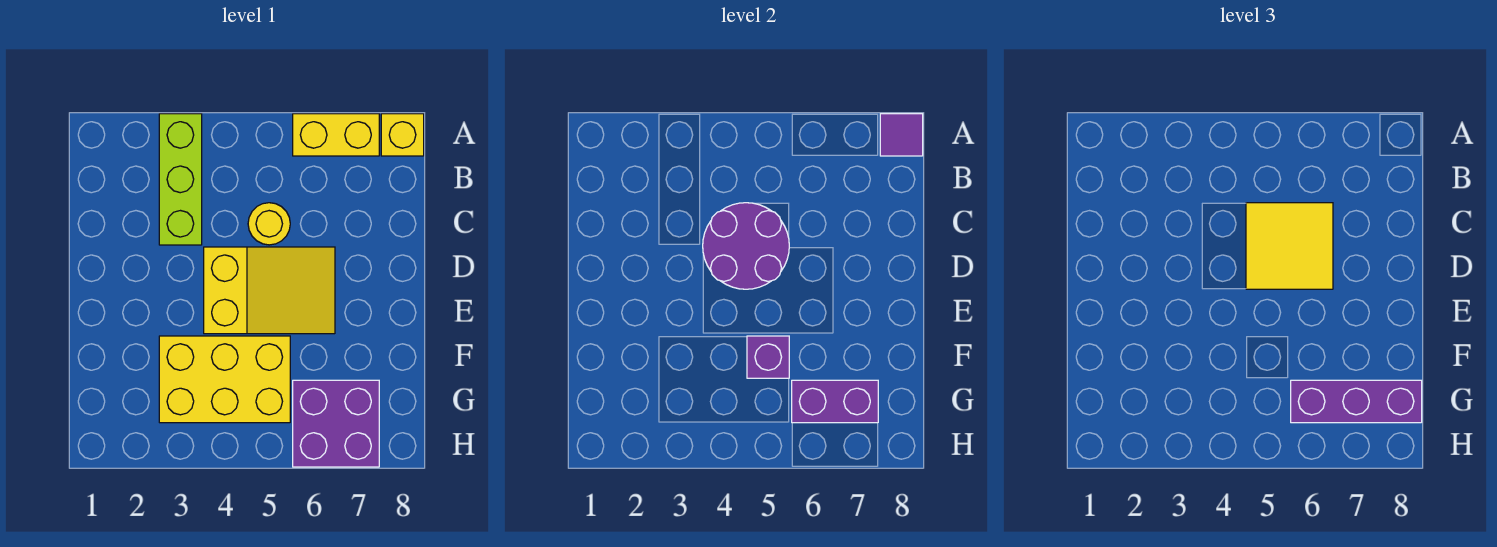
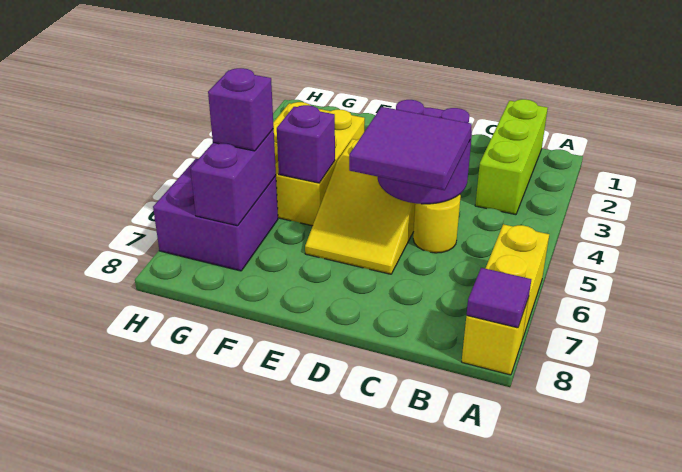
lime 1x3 brick [159,114,202,245] -> lime 1x3 brick turned to [475,99,548,215]
yellow 2x2 tile [1246,203,1333,289] -> purple 2x2 tile [349,107,472,190]
purple 1x3 brick [1291,380,1422,423] -> purple 1x1 brick [208,68,274,151]

